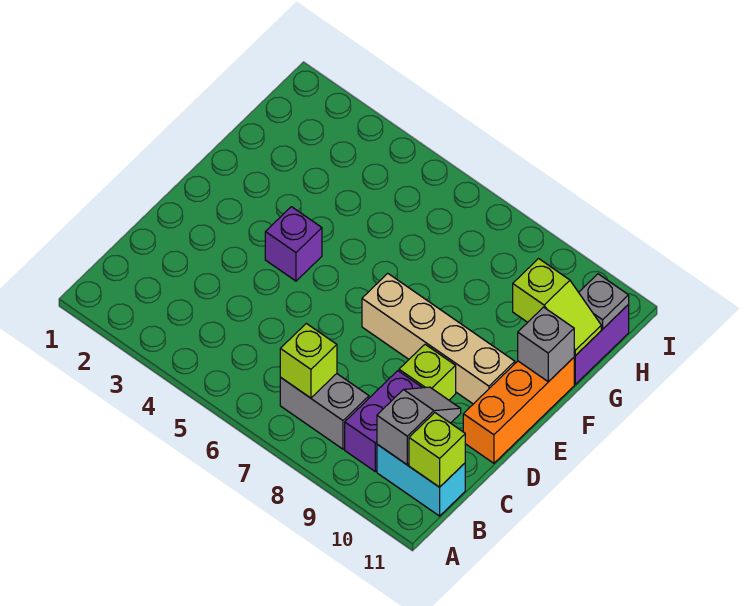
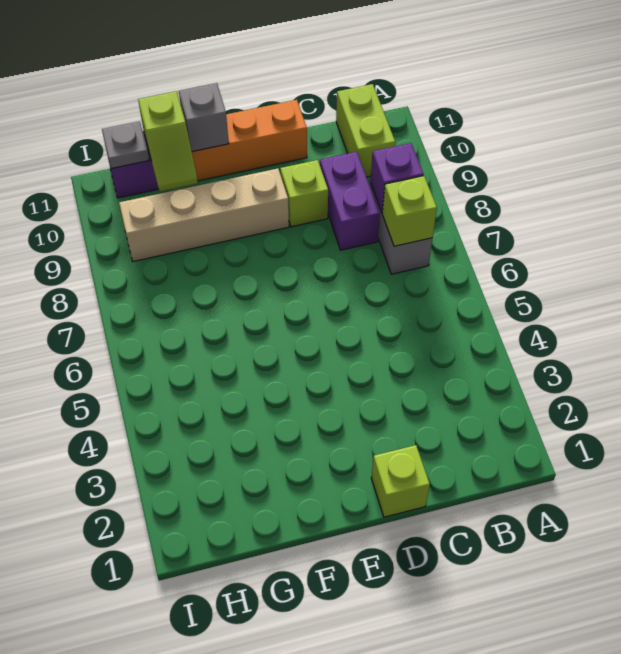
purple 1x2 brick [345,371,422,471] -> purple 1x2 brick turned to [320,152,380,250]
cyan 1x2 brick [377,444,465,516] -> lime 1x2 brick [336,84,395,177]
grey 1x2 slope [377,387,461,465] -> none
lime 1x1 brick [409,413,465,487] -> lime 1x1 brick moved to [371,445,430,517]
purple 1x1 brick [265,207,322,281] -> purple 1x1 brick moved to [370,143,424,213]
tan 1x4 brick [362,274,515,404] -> tan 1x4 brick turned to [119,169,289,262]
lime 1x2 slope [513,259,601,356] -> lime 1x2 slope turned to [138,91,198,192]

